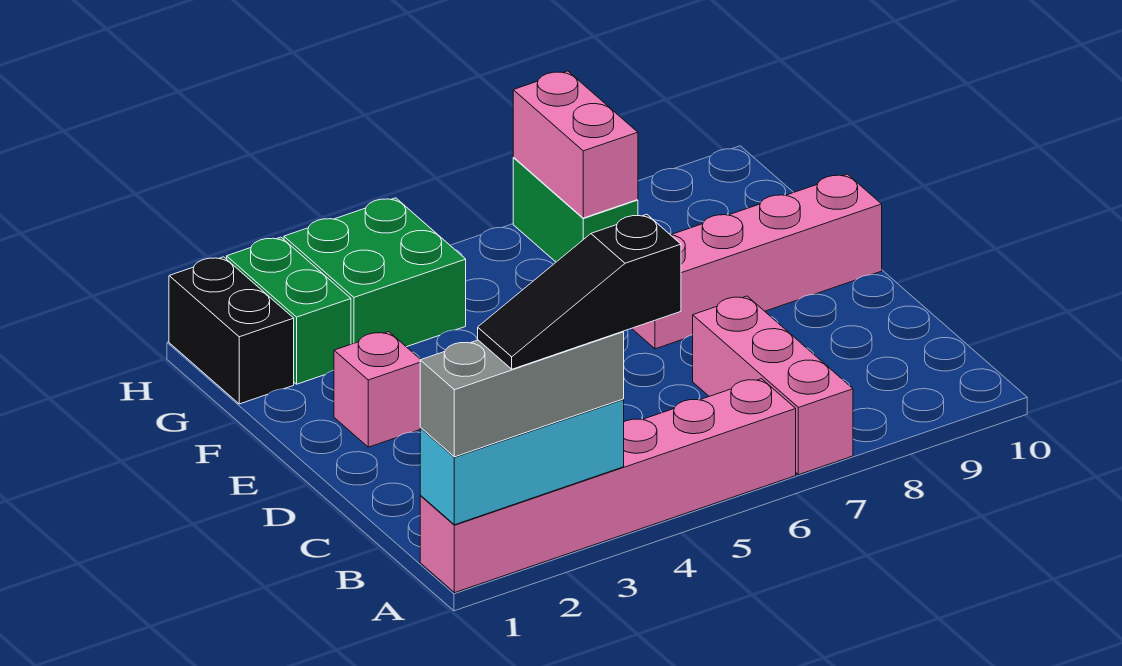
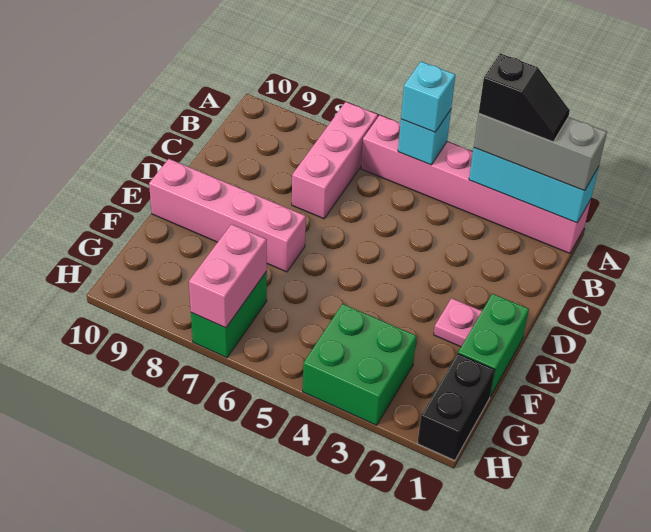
black 1x3 slope [478,214,681,369] -> black 1x2 slope [479,53,570,142]
none -> cyan 1x1 brick [398,110,451,165]
none -> cyan 1x1 brick [401,62,455,132]
pink 1x1 brick [334,332,421,447] -> pink 1x1 plate [434,298,482,347]
green 1x2 brick [227,237,351,384] -> green 1x2 brick moved to [458,294,529,396]

